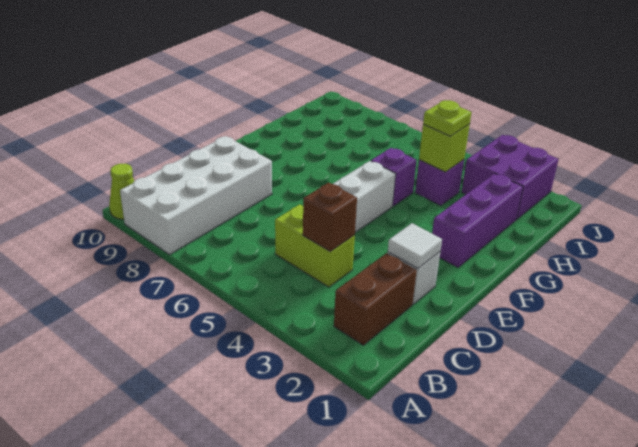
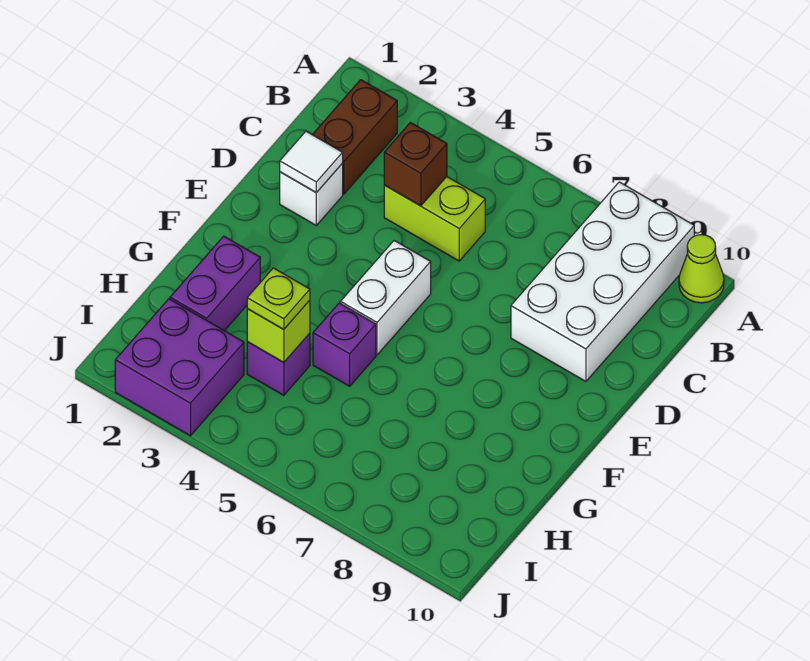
purple 1x3 brick [432,174,523,267] -> purple 1x2 brick [170,236,260,331]

